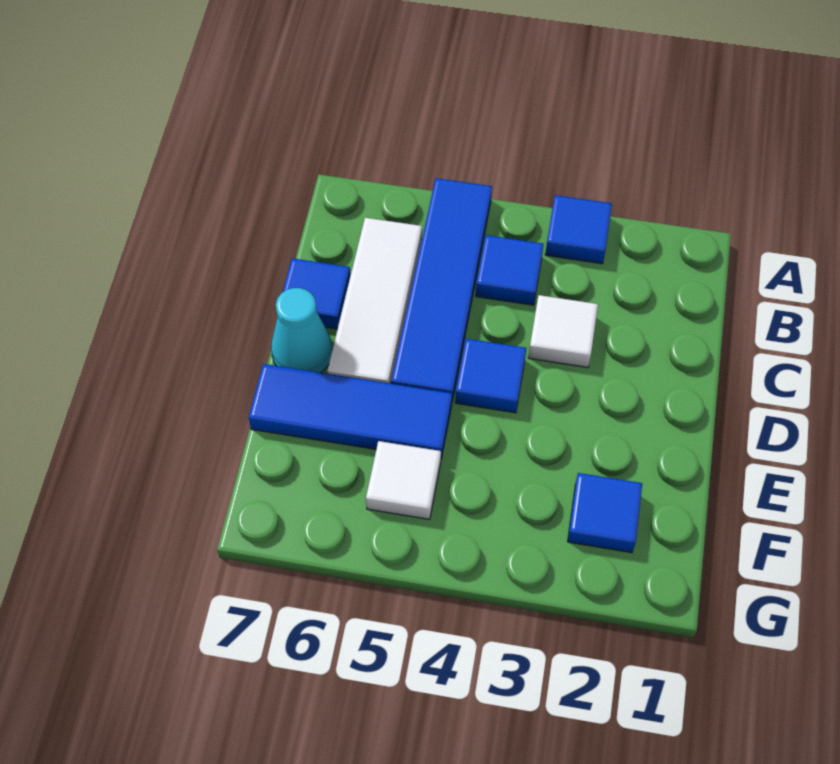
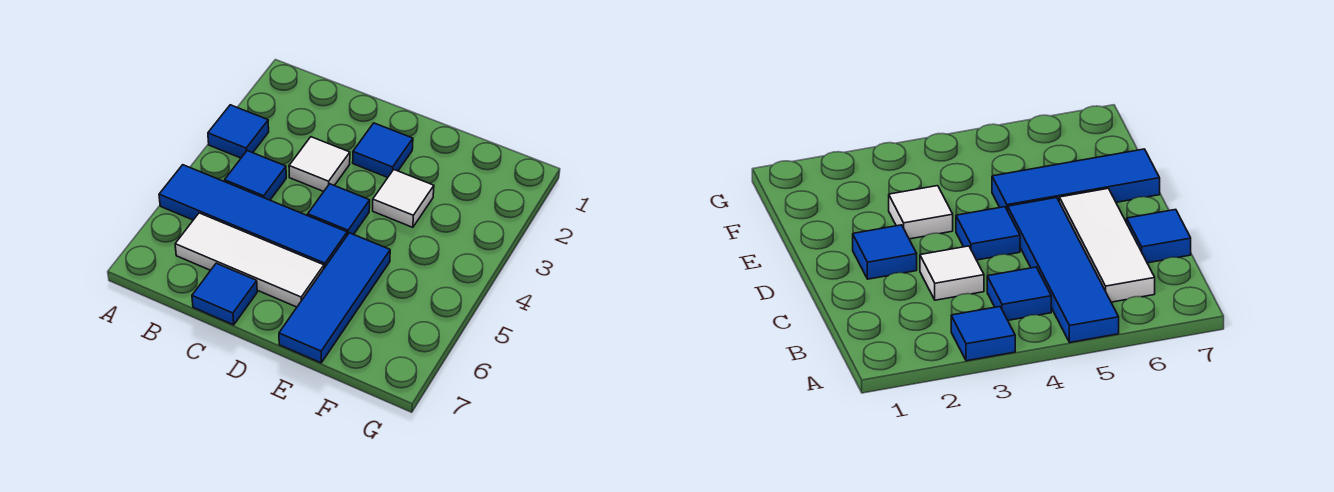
cyan 1x1 cone [271,288,332,373] -> none
blue 1x1 tile [568,473,642,553] -> blue 1x1 tile moved to [353,123,413,177]
white 1x1 tile [366,441,441,519] -> white 1x1 tile moved to [373,170,434,227]

